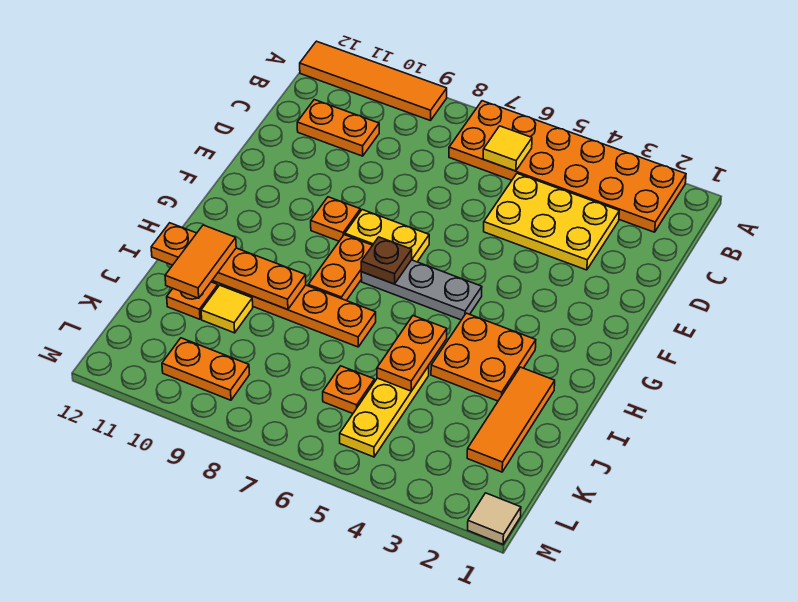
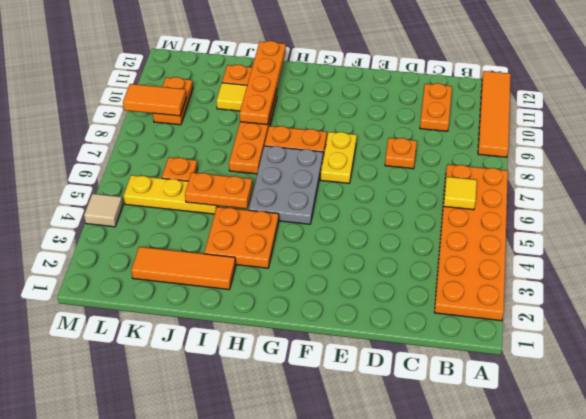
yellow 2x3 plate [484,173,619,270] -> none
orange 1x1 plate [311,197,360,241] -> orange 1x1 plate moved to [385,138,417,169]
grey 1x3 plate [361,260,482,320] -> grey 2x3 plate [249,146,323,224]
brown 1x1 plate [361,237,412,284] -> none
orange 1x2 tile [165,225,236,298] -> orange 1x2 tile moved to [123,84,186,116]
tan 1x1 tile [468,493,521,544] -> tan 1x1 tile moved to [84,194,123,227]

